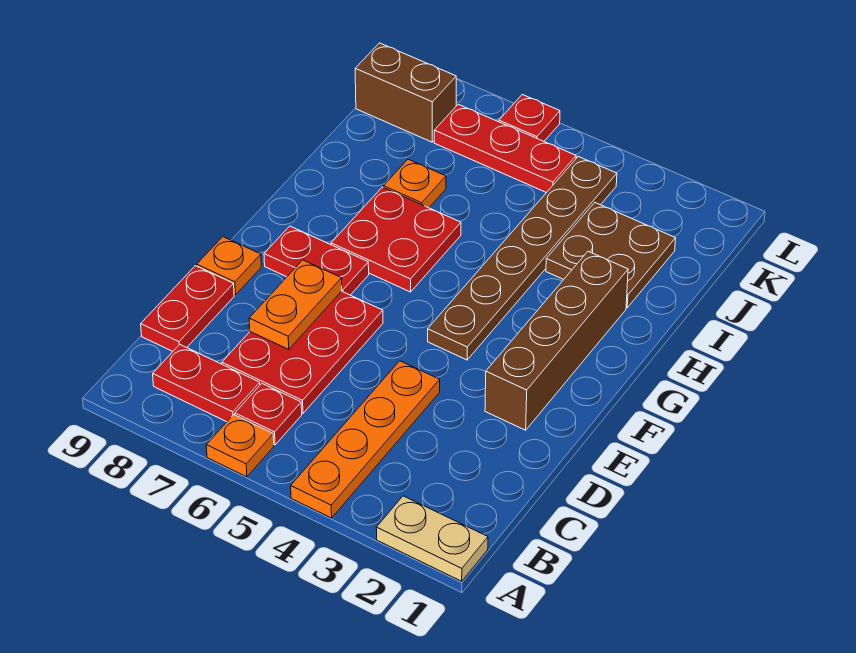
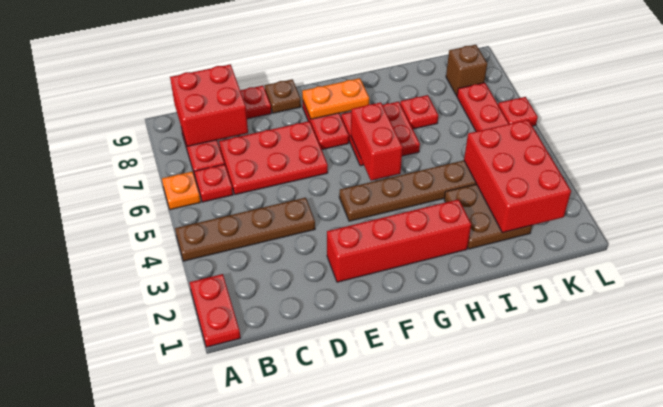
tan 1x2 plate [376,496,488,581] -> red 1x2 plate [190,274,240,347]
orange 1x4 plate [291,361,440,518] -> brown 1x4 plate [175,198,315,261]
none -> red 2x2 brick [170,64,248,146]
orange 1x2 plate [249,260,342,349] -> orange 1x2 plate moved to [302,78,369,119]
brown 1x4 brick [485,251,628,430] -> red 1x4 brick [327,199,471,282]
orange 1x1 plate [197,237,261,295] -> brown 1x1 plate [265,79,301,113]
none -> red 1x2 brick [351,102,403,181]
orange 1x1 plate [383,159,446,208] -> red 1x1 plate [400,95,438,129]
none -> red 2x3 brick [464,120,571,233]
brown 1x2 brick [355,43,456,142] -> brown 1x1 brick [446,45,487,96]

